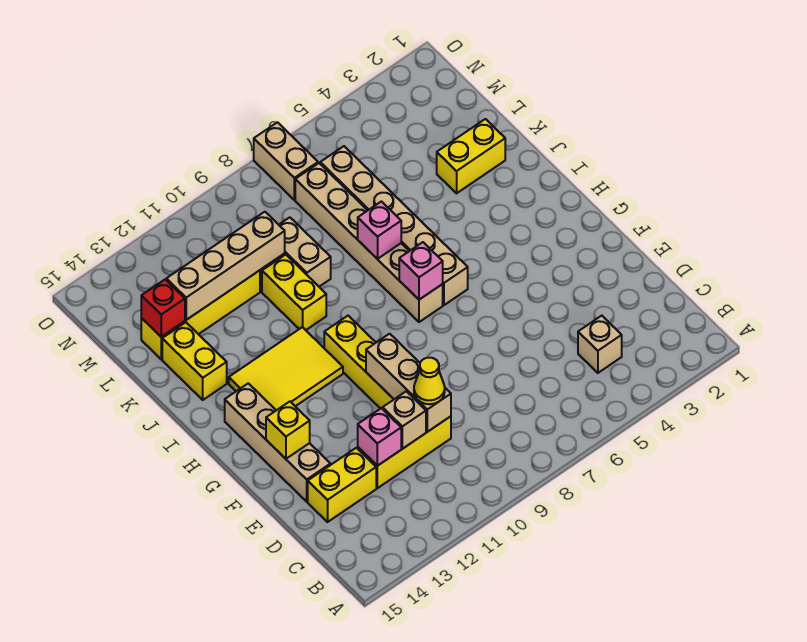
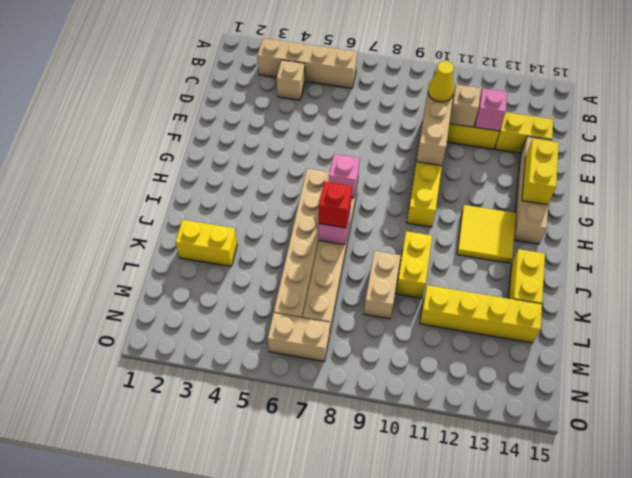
yellow 1x1 brick [266,402,310,459] -> yellow 1x2 brick [522,139,559,205]
yellow 2x3 tile [229,327,343,410] -> yellow 2x2 tile [457,205,516,263]
tan 1x4 brick [166,212,285,320] -> tan 1x4 brick moved to [257,38,357,88]
red 1x1 brick [141,279,185,337] -> red 1x1 brick moved to [319,182,352,228]
tan 1x2 brick [254,122,318,200] -> tan 1x2 brick turned to [268,313,330,361]

